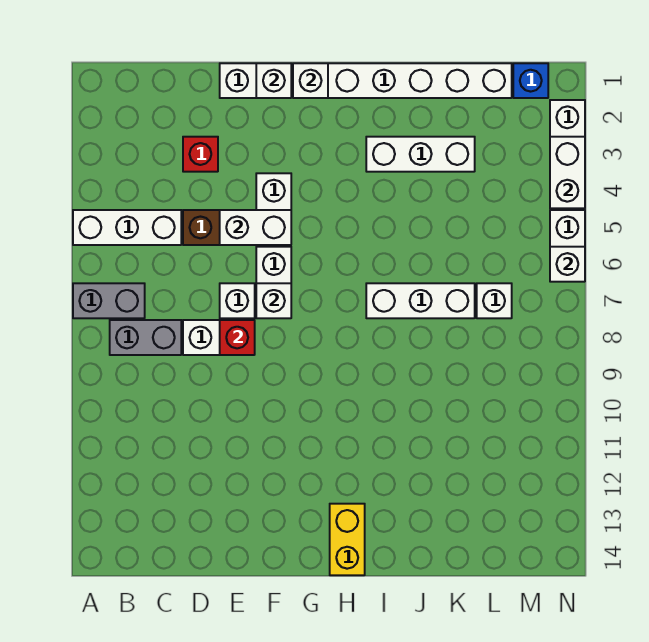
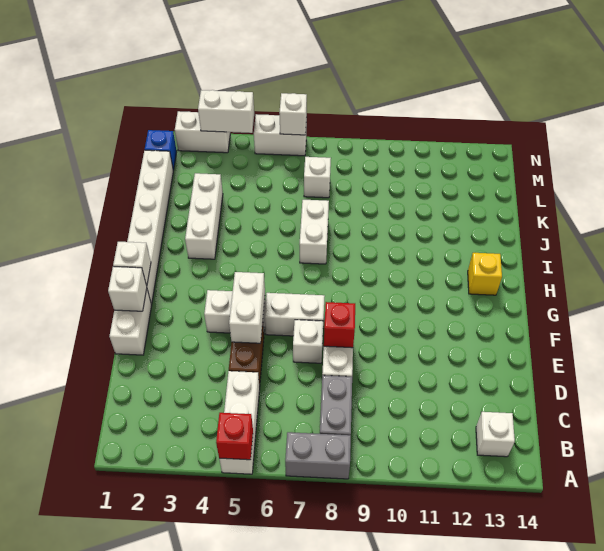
grey 1x2 brick [73,283,145,318] -> grey 1x2 brick turned to [285,432,351,479]
red 1x1 brick [183,137,218,172] -> red 1x1 brick moved to [216,413,253,460]
white 1x1 brick [256,283,291,318] -> white 1x1 brick moved to [476,412,515,457]
yellow 1x2 brick [330,504,365,575] -> yellow 1x1 brick [468,253,502,295]
white 1x3 brick [366,283,475,318] -> white 1x2 brick [299,200,329,264]

